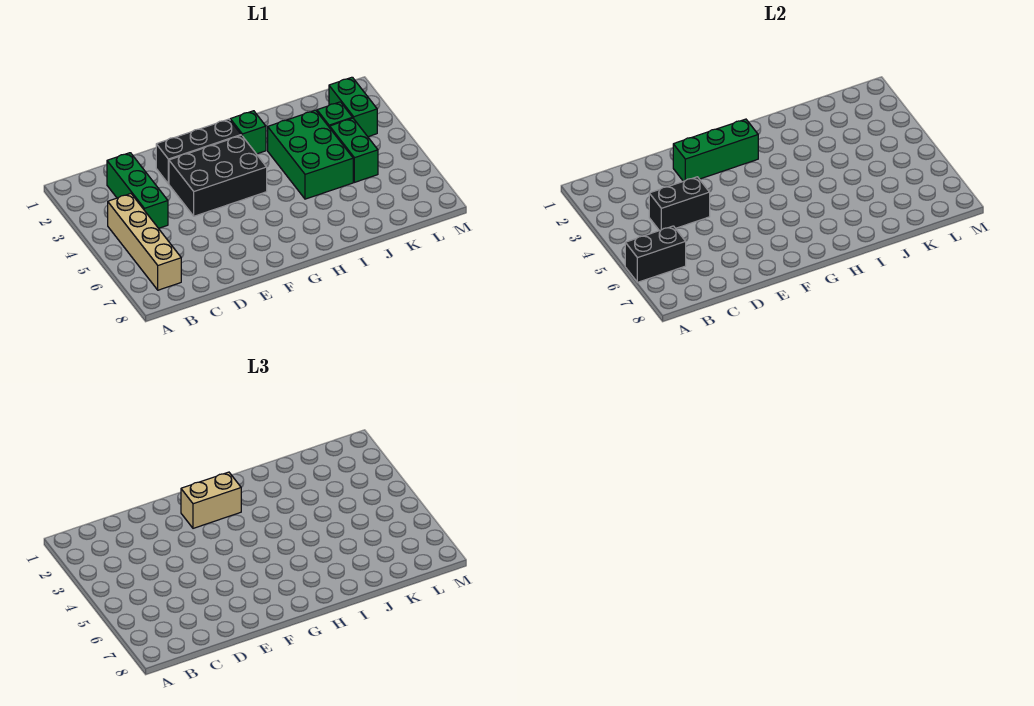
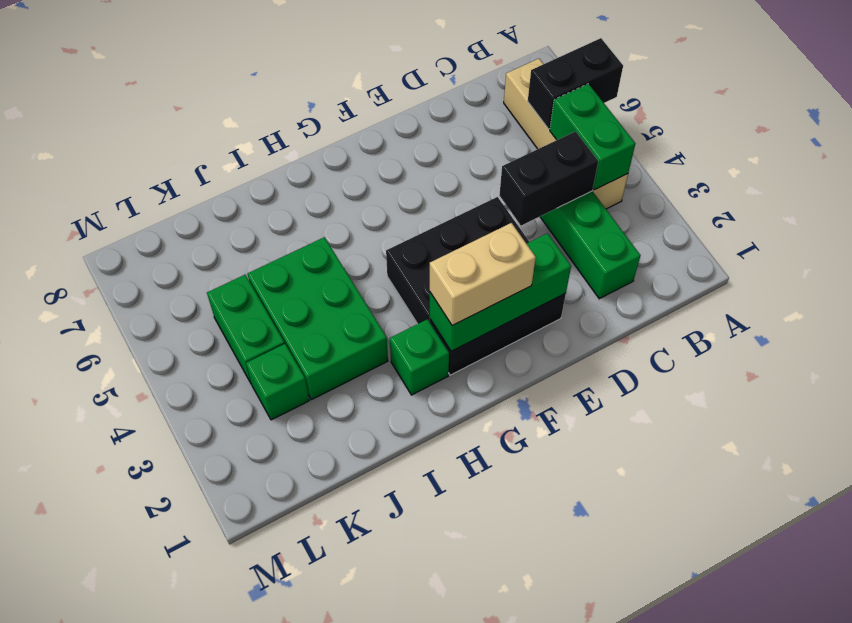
green 1x2 brick [329,77,377,137] -> green 1x2 brick moved to [550,84,635,190]

